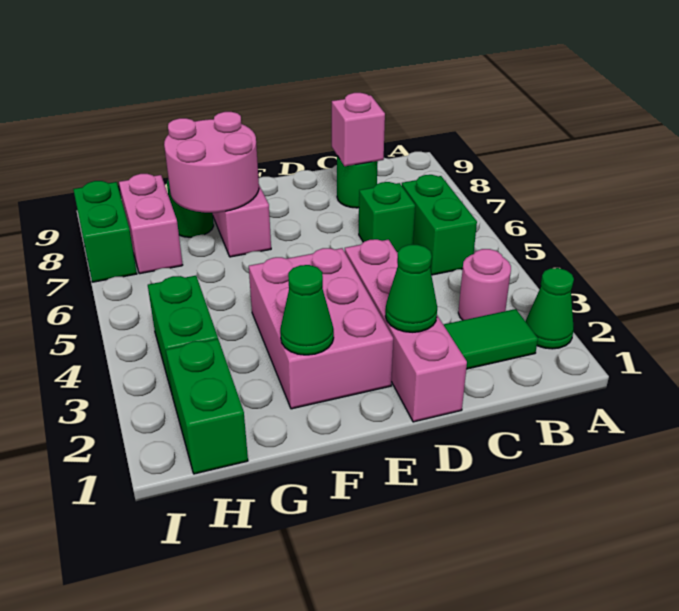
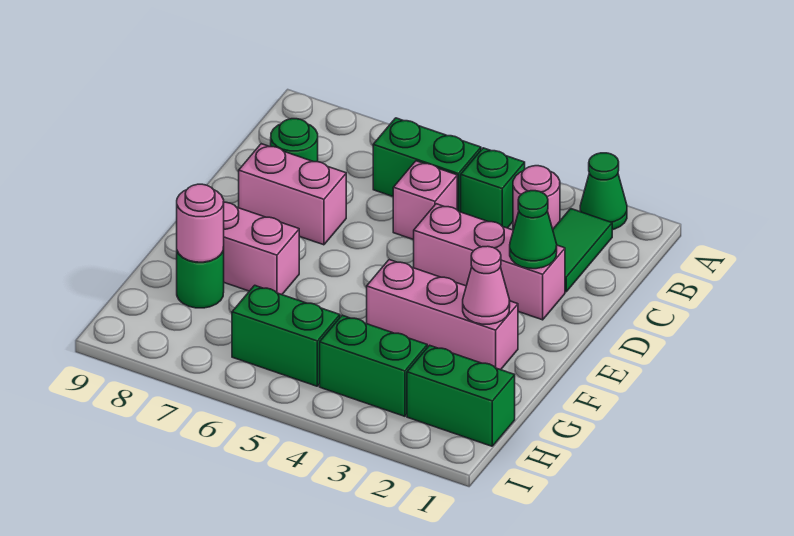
green 1x1 brick [359,182,415,252] -> green 1x1 brick moved to [461,148,525,228]
pink 1x1 brick [332,93,385,166] -> pink 1x1 brick moved to [393,161,457,240]
pink 1x4 brick [345,239,467,422] -> pink 1x3 brick [414,204,565,320]
pink 2x3 brick [249,248,393,409] -> pink 1x3 brick [367,260,518,370]
green 1x1 cone [280,265,334,355] -> pink 1x1 cone [463,246,510,324]
pink 2x2 round brick [164,112,259,213] -> pink 1x1 round brick [177,184,224,262]
pink 1x2 brick [119,174,183,274] -> pink 1x2 brick moved to [239,144,346,245]
green 1x2 brick [73,181,137,282] -> green 1x2 brick moved to [232,285,340,386]

